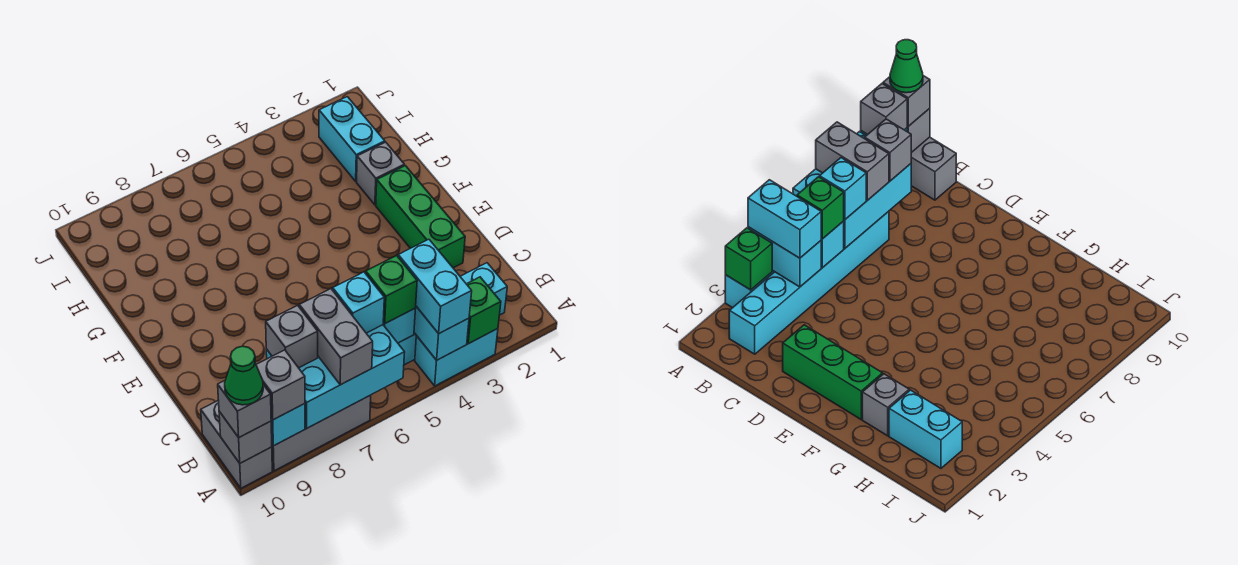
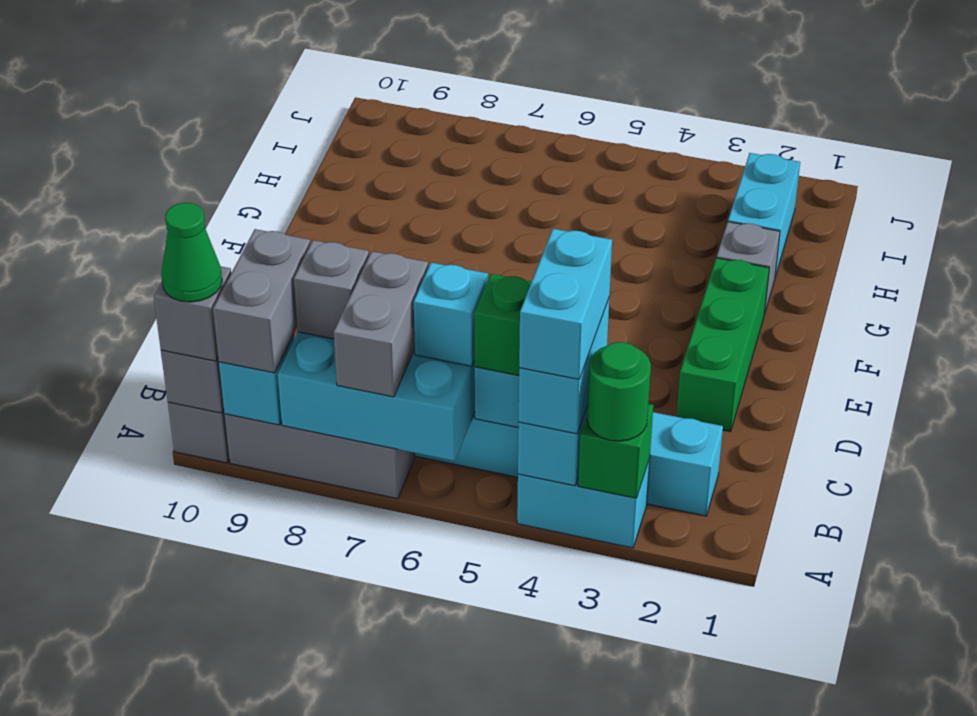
none -> green 1x1 round brick [587,342,651,441]
none -> cyan 1x2 brick [519,229,612,379]
grey 1x1 brick [256,350,305,420] -> grey 1x2 brick [213,229,310,373]

